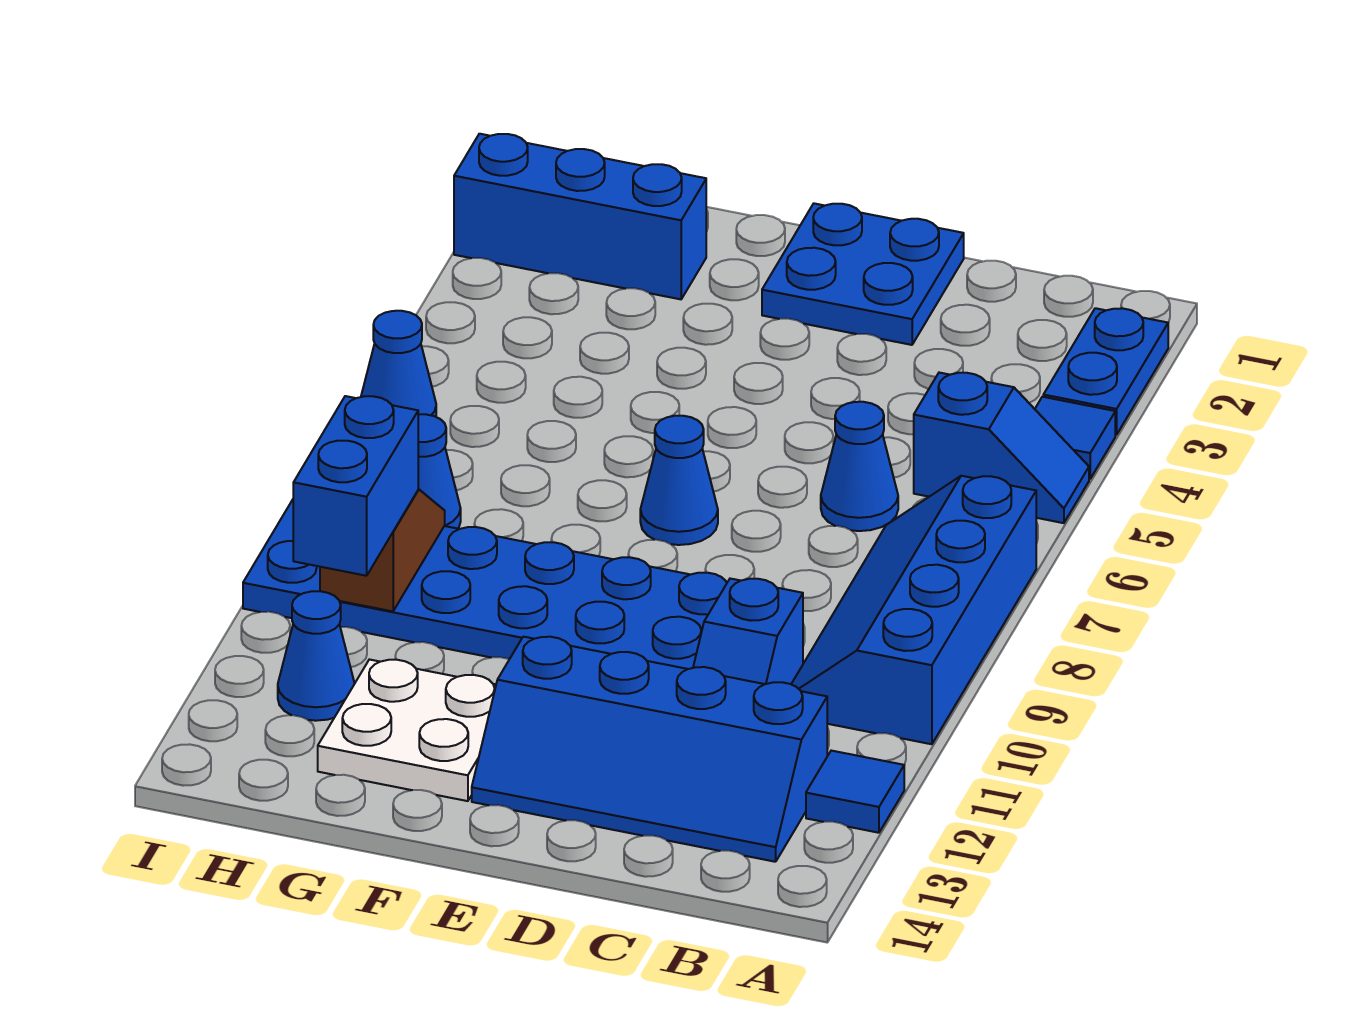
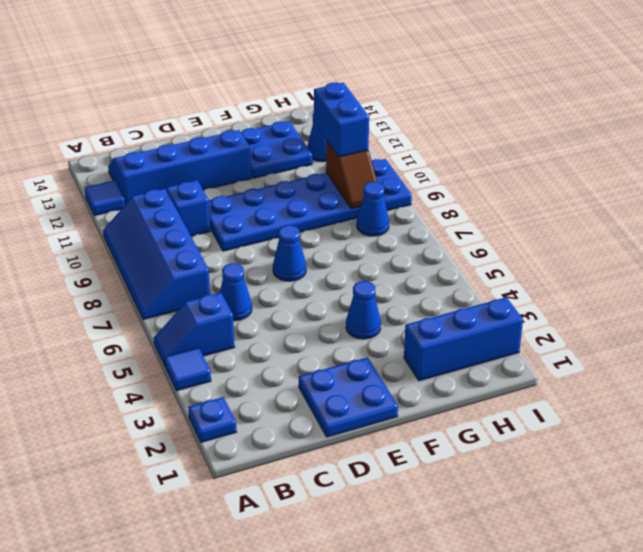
blue 1x2 plate [1043,308,1168,435] -> blue 1x1 plate [188,397,237,442]
blue 2x4 slope [791,476,1036,744] -> blue 2x4 slope turned to [103,189,210,320]
white 2x2 plate [318,659,496,801] -> blue 2x2 plate [241,121,312,178]
blue 1x1 cone [361,311,436,417] -> blue 1x1 cone moved to [346,281,381,339]

